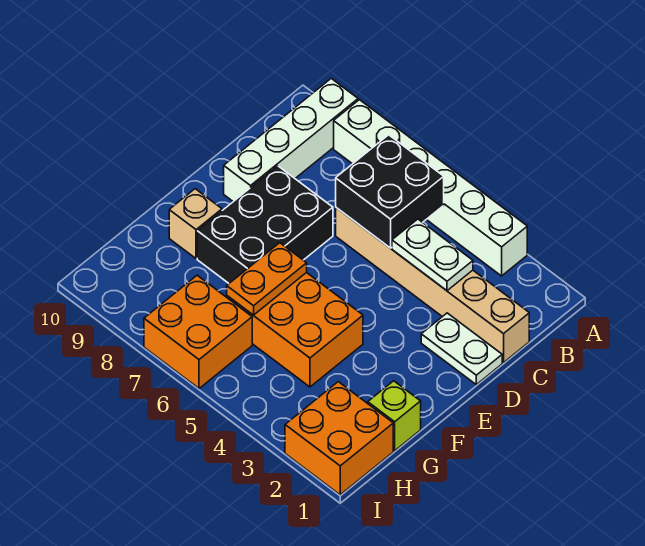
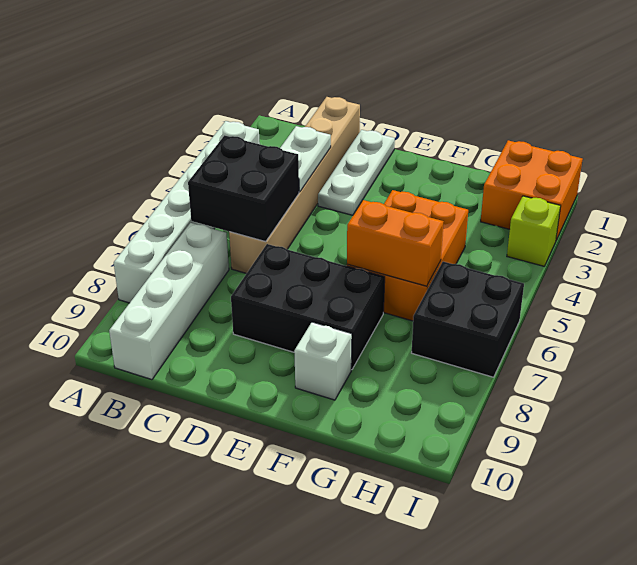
white 1x4 brick [224,78,358,202] -> white 1x4 brick turned to [109,223,229,380]
white 1x2 plate [421,313,502,384] -> white 1x3 plate [318,130,395,215]
orange 1x2 plate [227,243,307,315] -> orange 1x2 brick [347,200,444,286]
tan 1x1 brick [169,189,222,259] -> white 1x1 brick [294,322,352,400]
lime 1x1 brick [368,381,421,451] -> lime 1x1 brick moved to [507,196,561,266]
orange 2x2 brick [144,275,252,388] -> black 2x2 brick [412,262,524,377]

